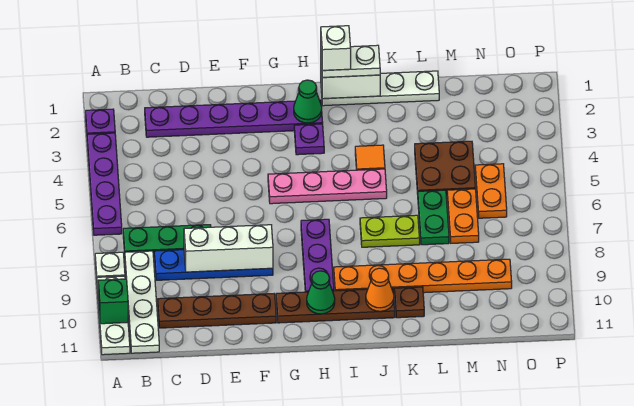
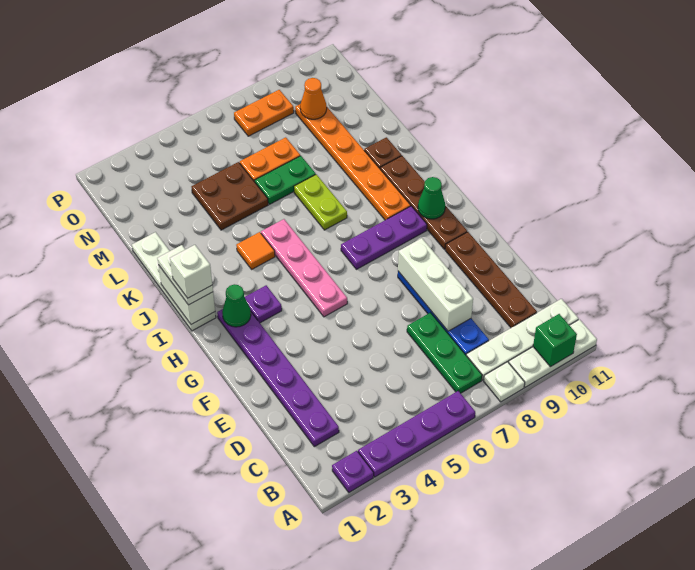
orange 1x1 cone [366,268,394,311] -> orange 1x1 cone moved to [300,78,327,119]
orange 1x2 plate [475,164,507,218] -> orange 1x2 plate moved to [234,90,294,136]

